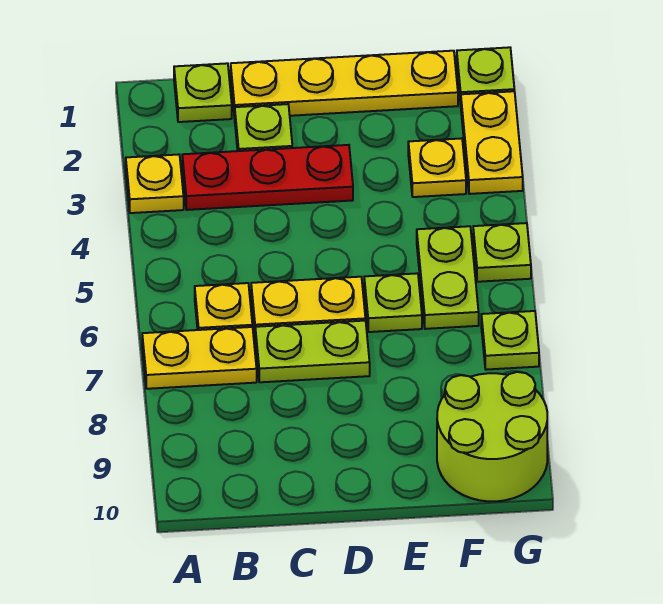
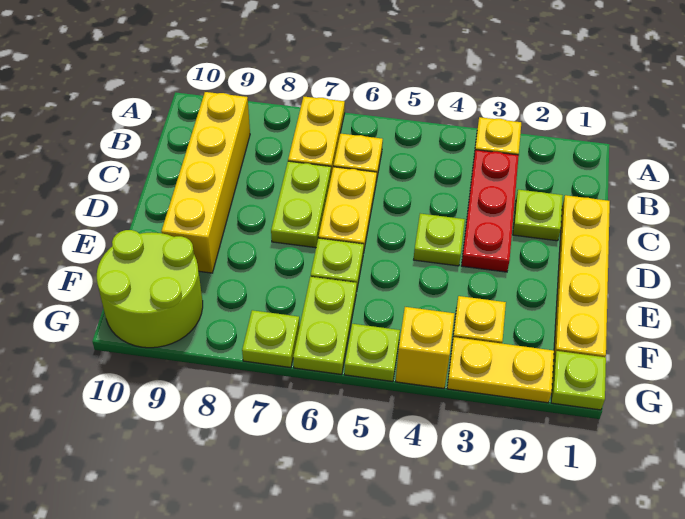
lime 1x1 plate [174,63,232,122] -> lime 1x1 plate moved to [414,214,465,266]
none -> yellow 1x4 brick [161,92,250,273]
lime 1x2 plate [417,226,479,329] -> lime 1x2 plate turned to [293,277,357,375]
none -> yellow 1x1 brick [396,307,454,388]

